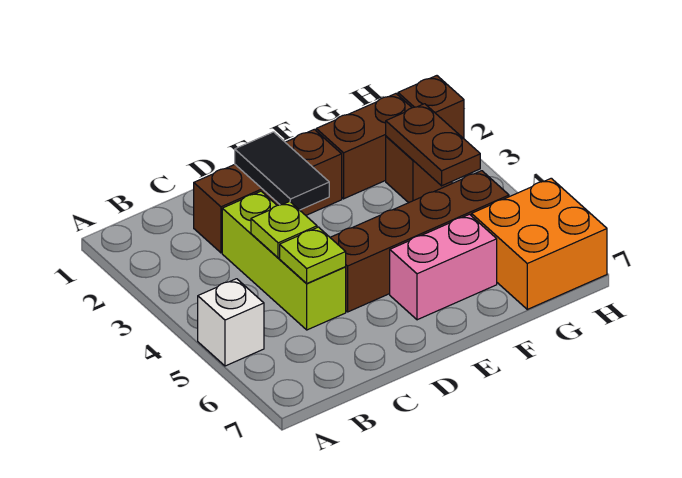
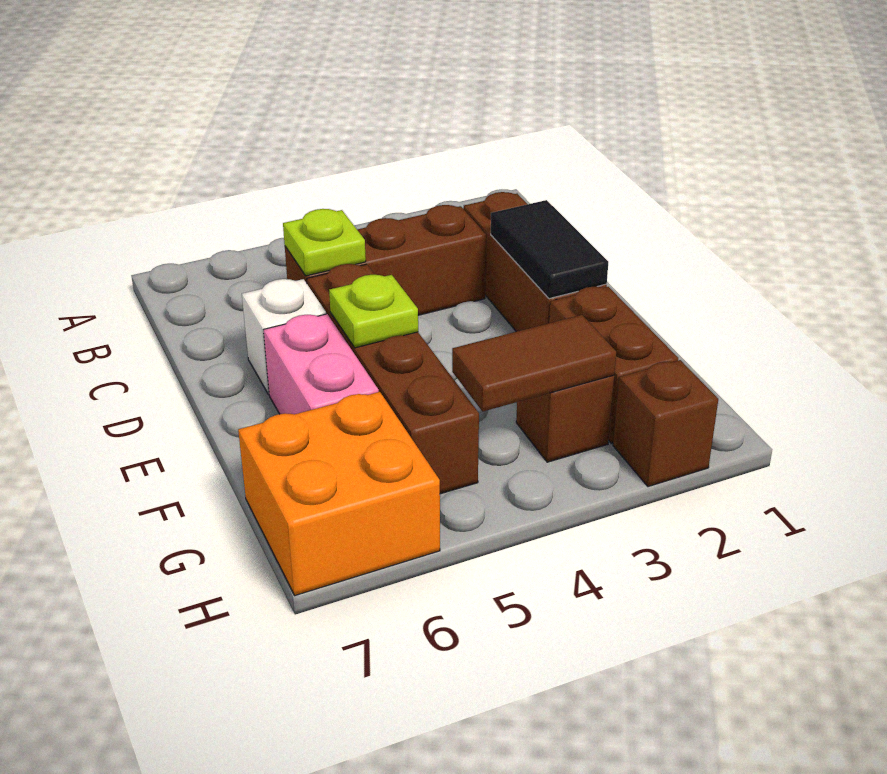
white 1x1 brick [198,279,264,366] -> white 1x1 brick moved to [242,279,326,394]
lime 1x3 brick [222,191,346,330] -> brown 1x3 brick [285,205,486,315]
lime 1x1 plate [251,201,317,258] -> lime 1x1 plate moved to [329,275,418,348]
black 1x2 tile [235,132,329,210] -> black 1x2 tile turned to [491,200,608,299]
brown 1x2 plate [386,104,480,186] -> brown 1x2 tile [452,315,616,411]

